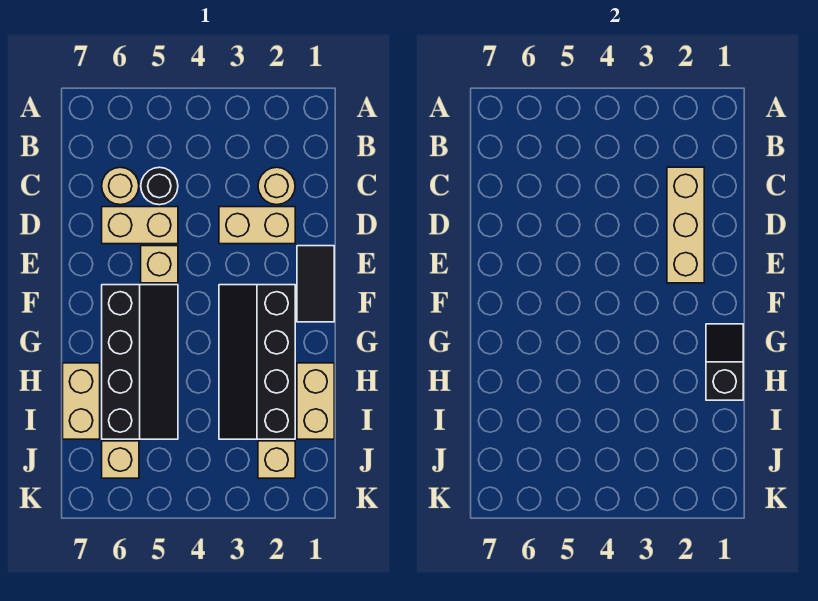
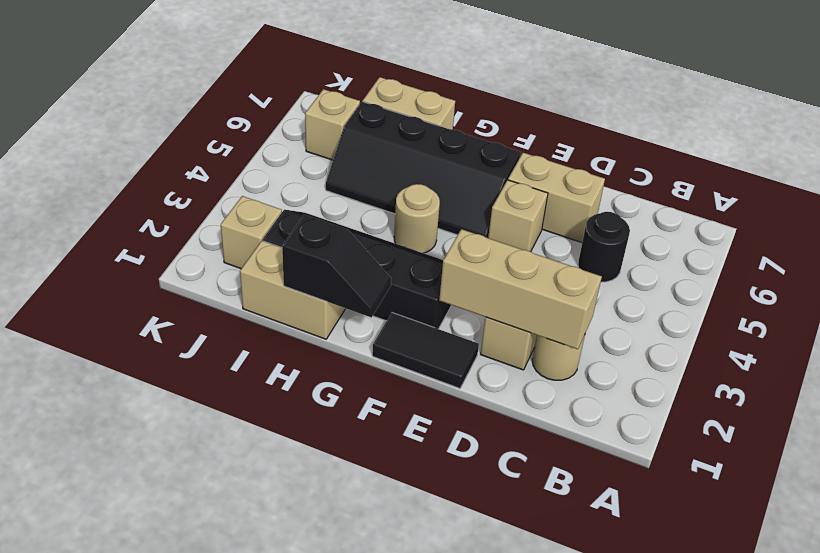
tan 1x1 round brick [102,167,139,205] -> tan 1x1 round brick moved to [394,184,440,253]
tan 1x2 brick [102,207,178,244] -> tan 1x2 brick turned to [508,153,605,242]

